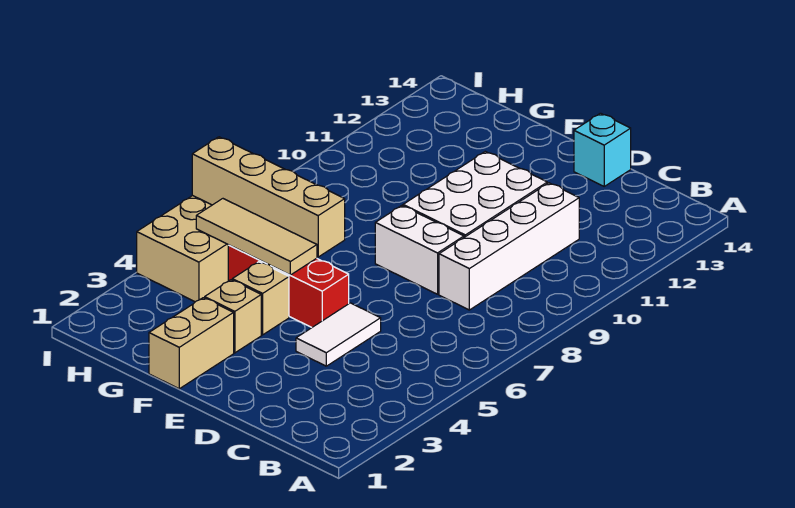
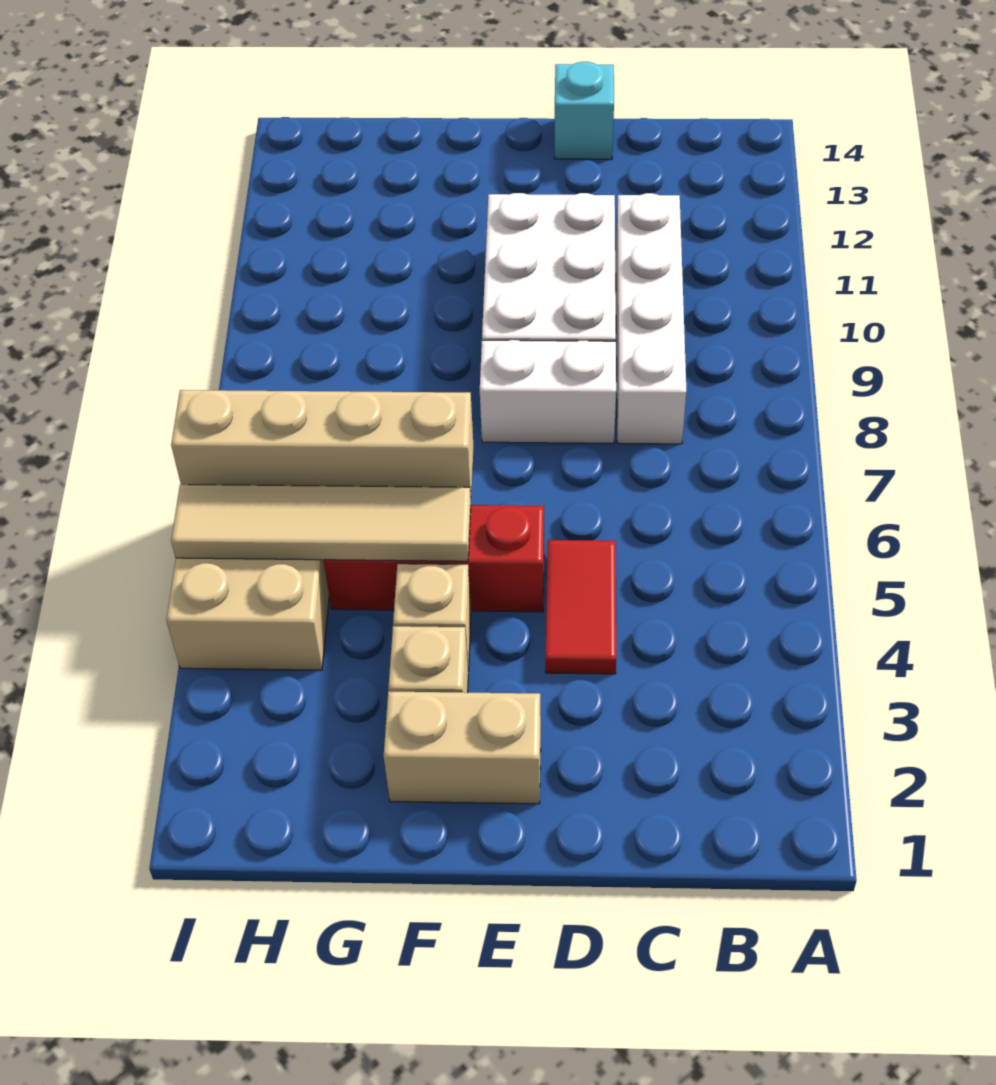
white 1x2 tile [296,303,381,366] -> red 1x2 tile [545,540,616,674]
tan 1x2 brick [149,298,234,389] -> tan 1x2 brick turned to [384,691,541,804]
tan 1x3 tile [196,199,317,275] -> tan 1x4 tile [171,484,471,561]

